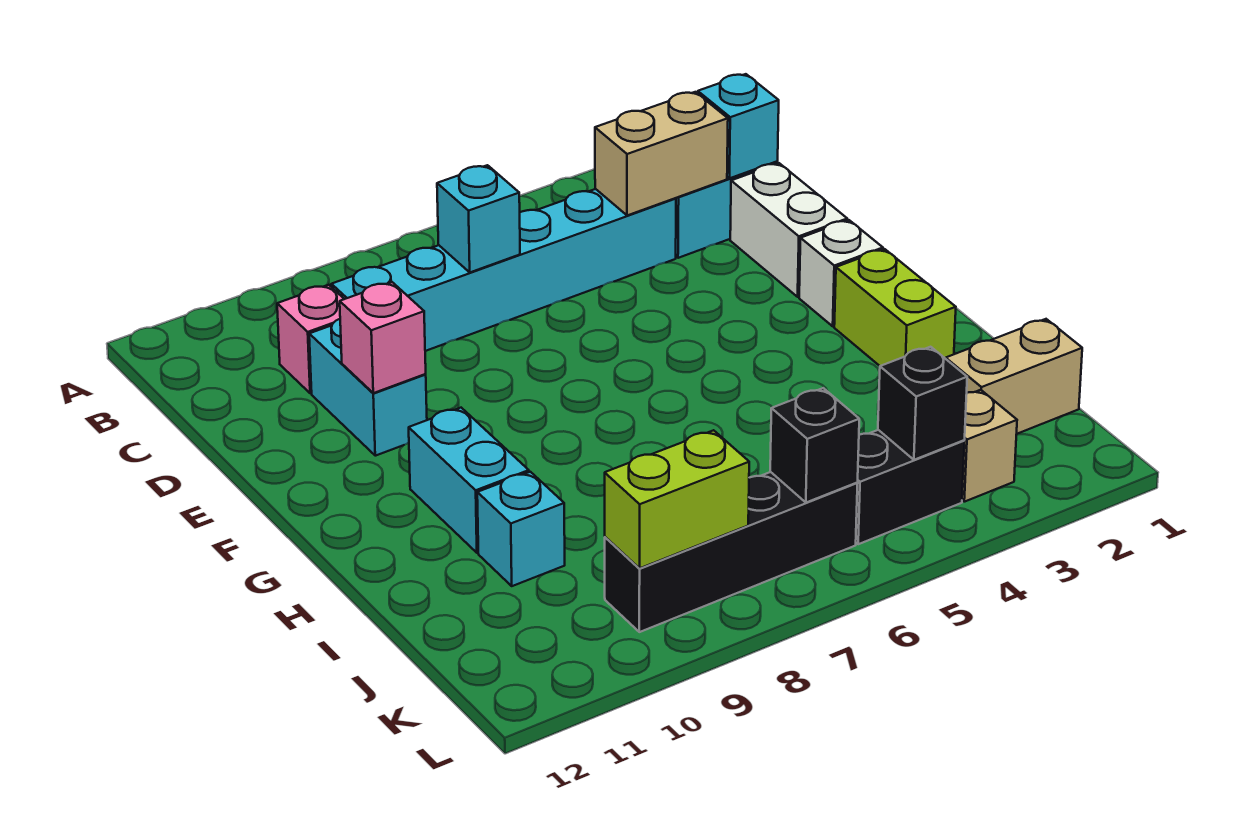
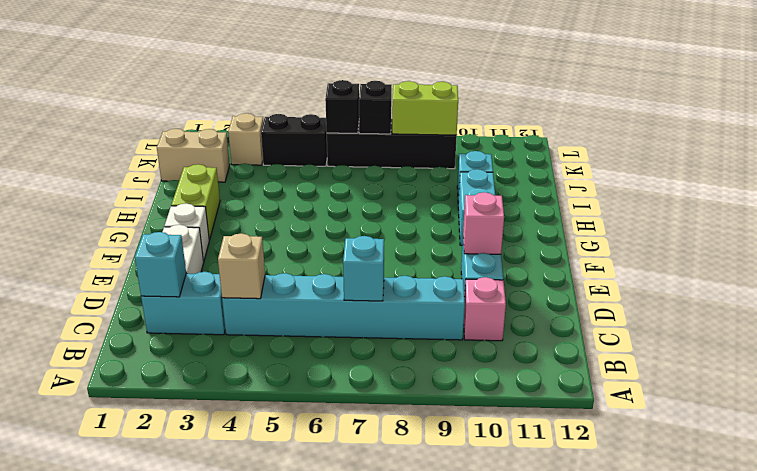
tan 1x2 brick [595,92,728,216] -> tan 1x1 brick [218,233,265,299]
black 1x1 brick [878,347,967,460] -> black 1x1 brick moved to [359,81,392,134]

